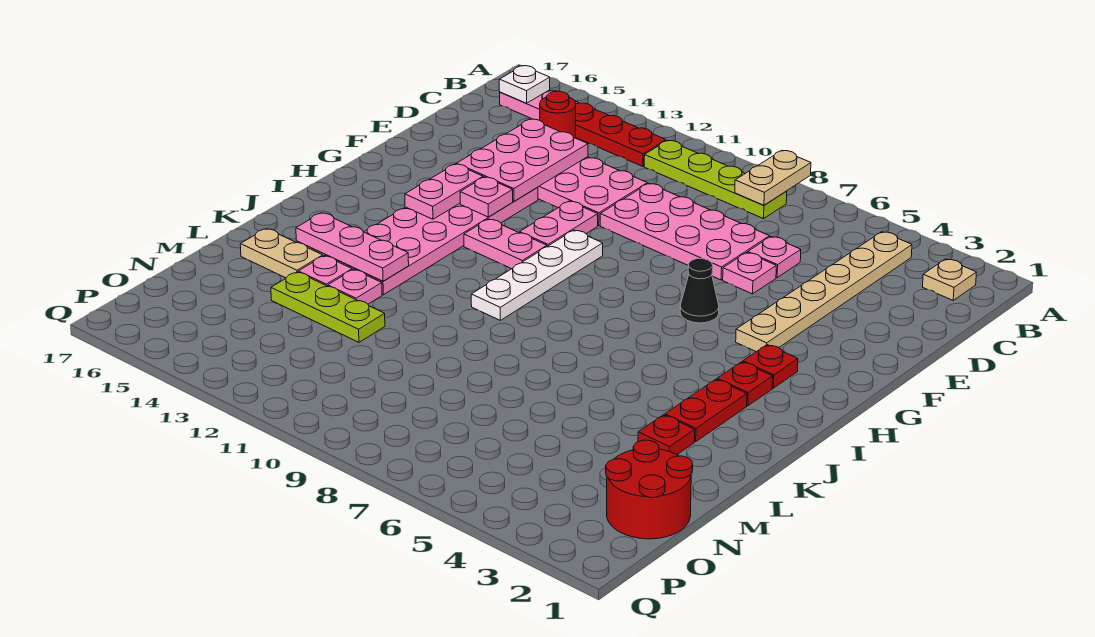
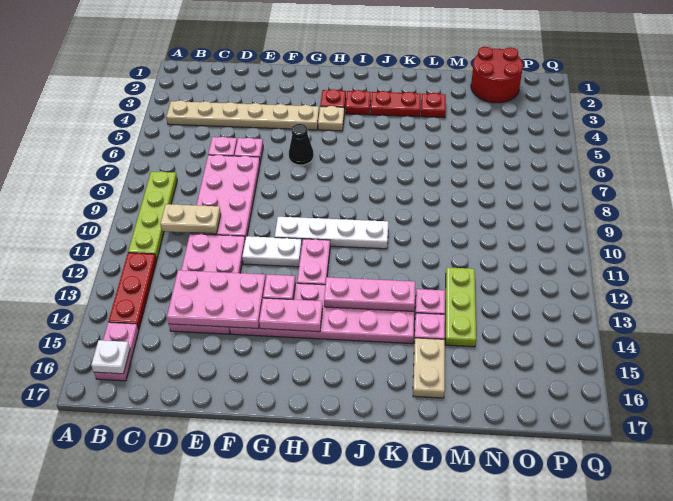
tan 1x2 plate [735,151,811,205] -> tan 1x2 plate moved to [160,204,221,234]
tan 1x1 plate [923,259,977,300] -> tan 1x1 plate moved to [318,106,344,131]
red 1x1 round brick [540,91,576,138] -> none
pink 1x2 plate [520,201,598,246] -> white 1x2 plate [242,236,302,267]
pink 1x3 plate [296,213,409,281] -> pink 1x3 plate turned to [324,277,415,311]

